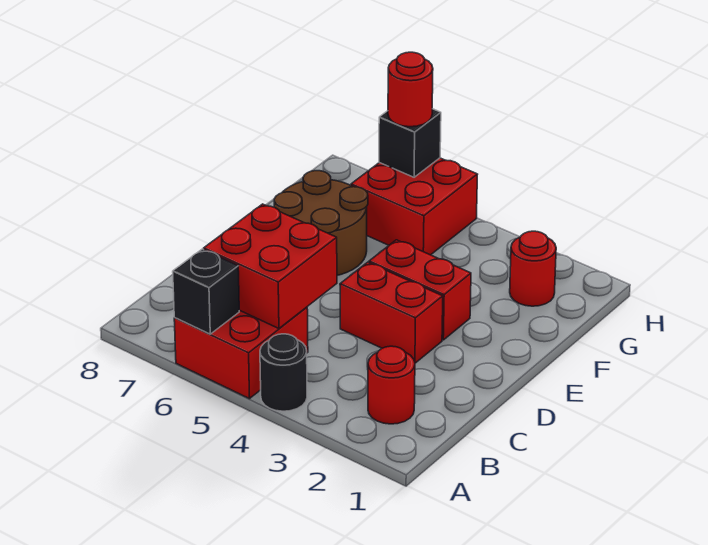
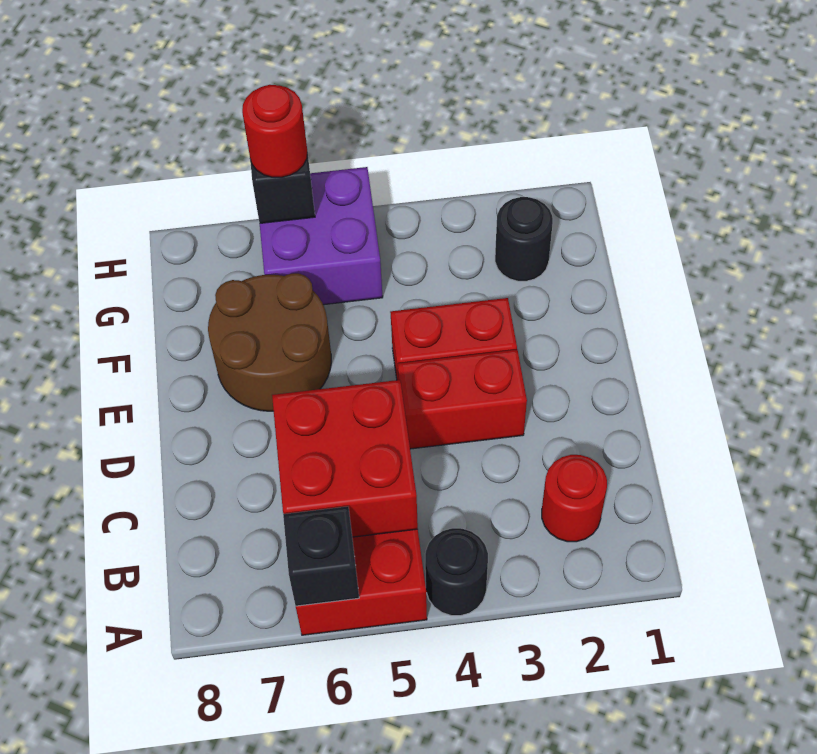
red 1x1 round brick [510,231,556,306] -> black 1x1 round brick [495,197,553,281]
red 2x2 brick [351,158,478,255] -> purple 2x2 brick [260,167,383,305]

